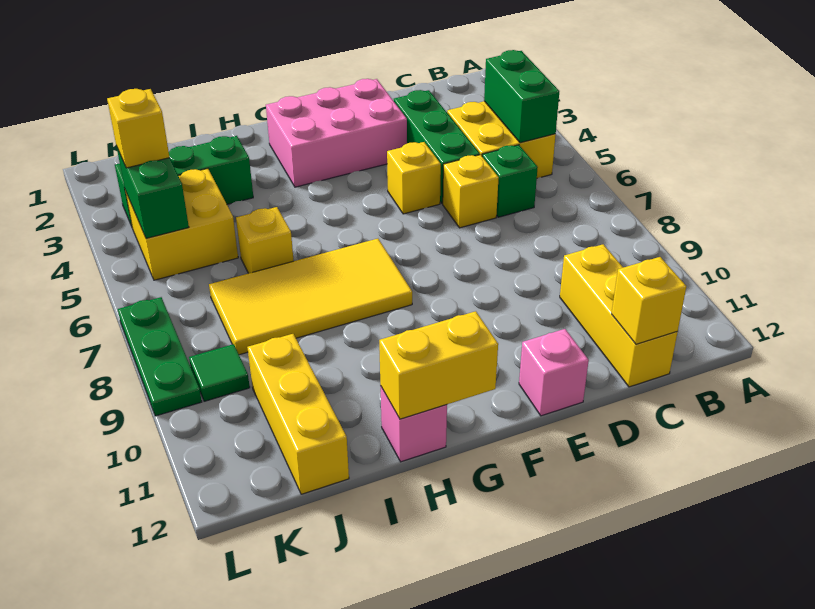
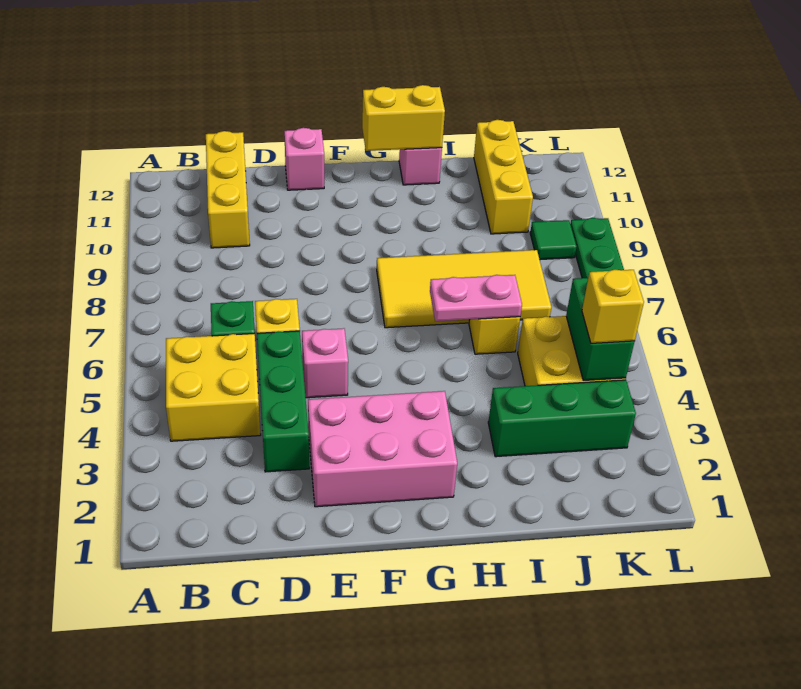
green 1x2 brick [484,50,559,143] -> none
yellow 1x1 brick [612,257,686,344] -> none
yellow 1x1 brick [387,142,441,214] -> pink 1x1 brick [302,328,348,398]
none -> pink 1x2 plate [430,275,522,321]

